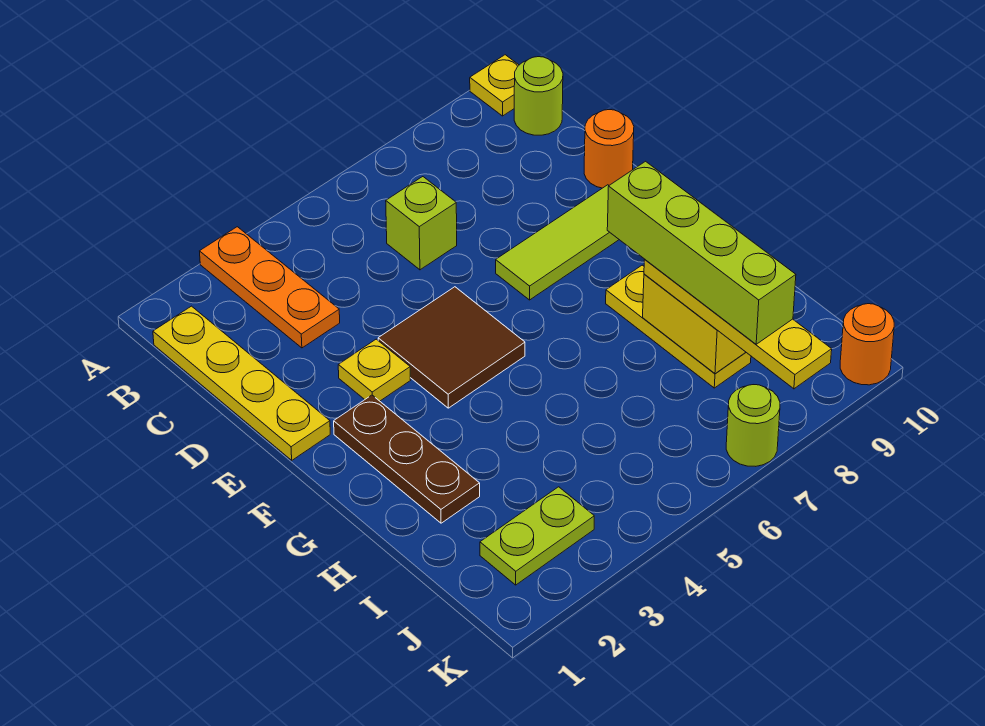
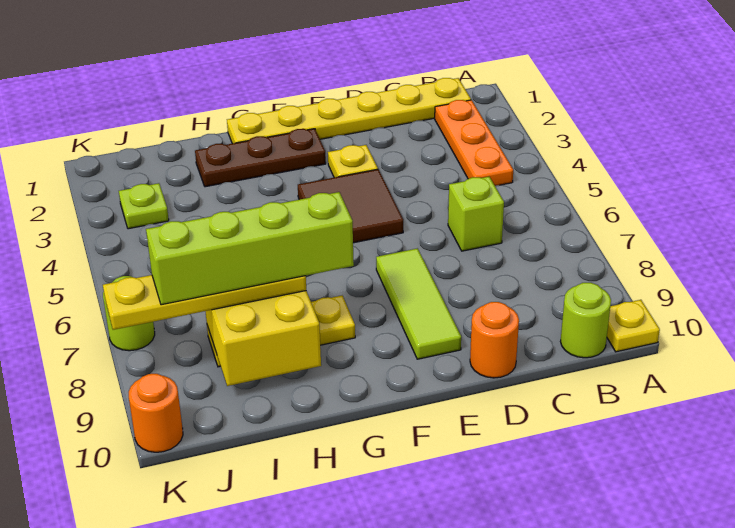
orange 1x3 plate [200,227,340,348] -> orange 1x3 plate turned to [435,100,513,186]
yellow 1x4 plate [153,306,330,460] -> yellow 1x6 plate [227,78,471,144]
lime 1x2 plate [480,487,594,585] -> lime 1x1 plate [119,183,169,229]

